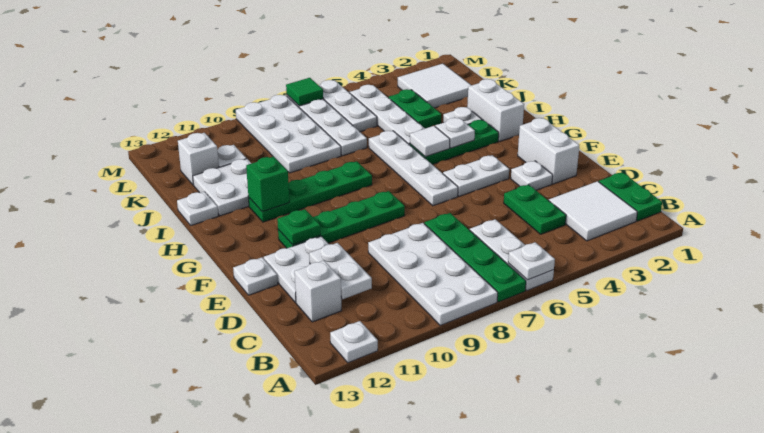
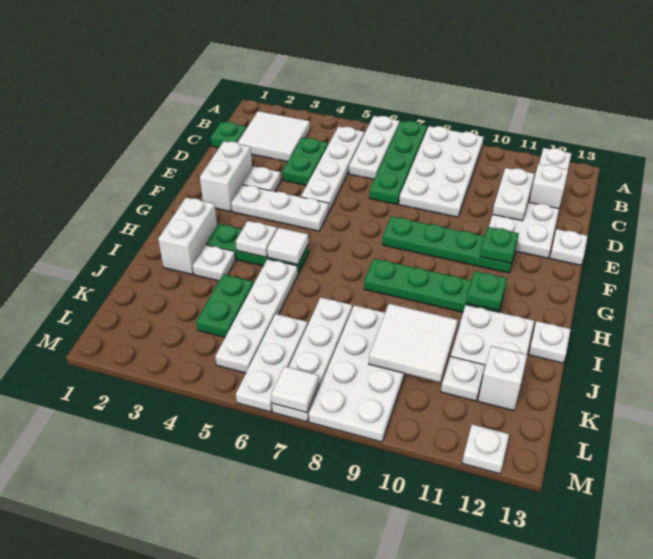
white 1x1 plate [508,242,555,280] -> white 1x1 plate moved to [462,424,509,474]
green 1x2 plate [599,172,662,221] -> green 1x1 plate [210,122,247,148]
white 1x2 plate [443,155,509,196] -> white 1x3 plate [231,185,329,231]
white 1x4 plate [369,131,458,206] -> white 1x4 plate moved to [301,127,364,210]
green 1x1 brick [246,157,289,212] -> green 1x1 plate [466,271,507,311]
white 2x2 tile [398,64,471,108] -> white 2x2 tile moved to [369,304,458,382]
green 1x1 tile [286,78,323,106] -> white 1x1 tile [271,366,319,413]

